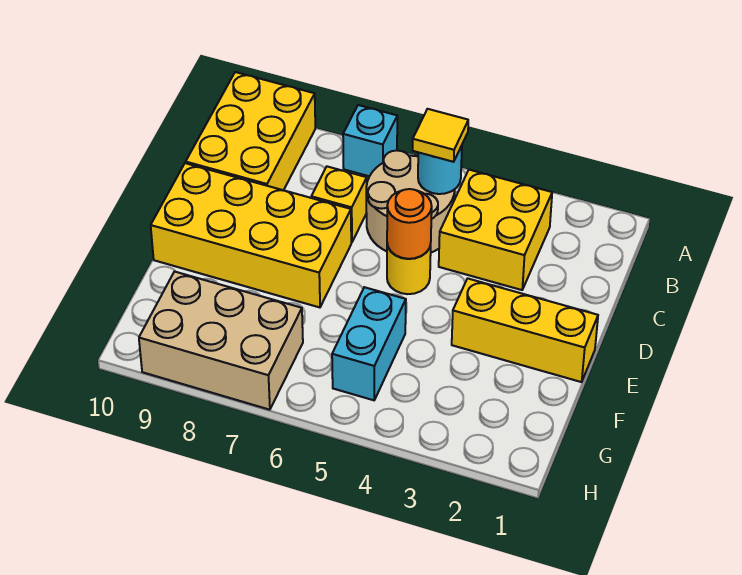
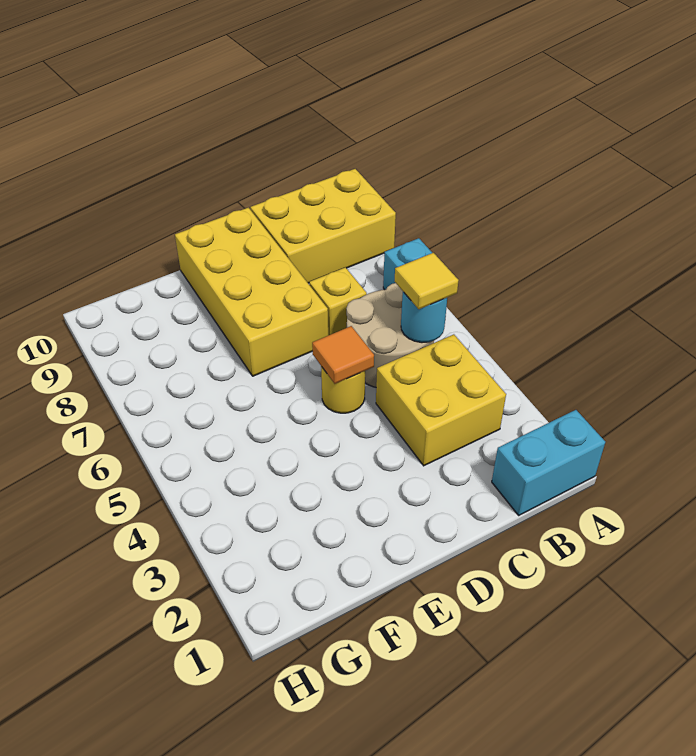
orange 1x1 round brick [387,189,432,259] -> orange 1x1 tile [312,326,374,384]
yellow 1x3 brick [452,278,598,382] -> none
cyan 1x2 brick [332,287,406,400] -> cyan 1x2 brick moved to [492,410,605,515]
tan 2x3 brick [139,272,303,410] -> none

